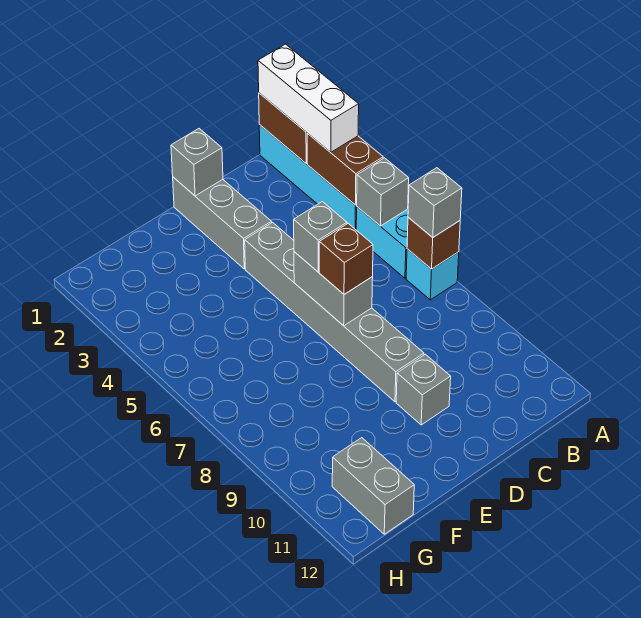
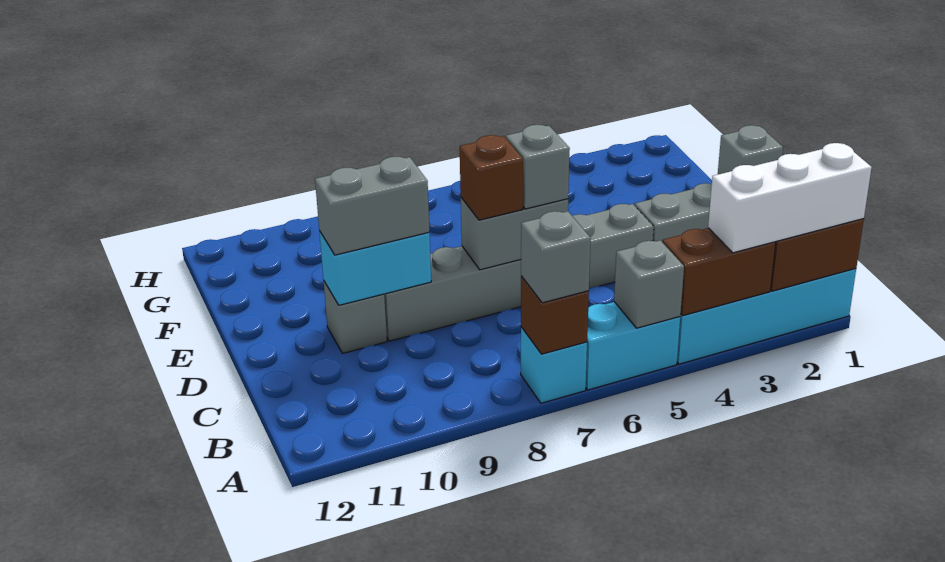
none -> cyan 1x2 brick [319,231,431,305]
grey 1x2 brick [332,438,414,534] -> grey 1x2 brick moved to [315,157,429,255]

